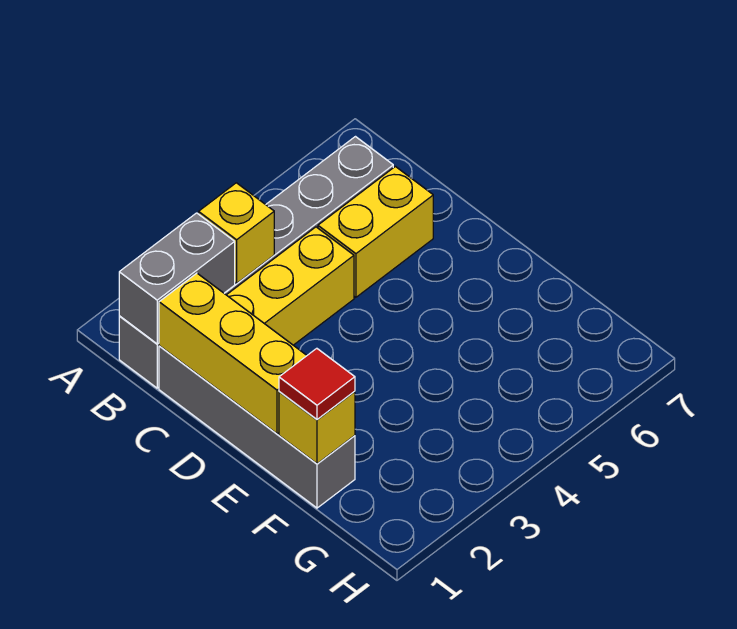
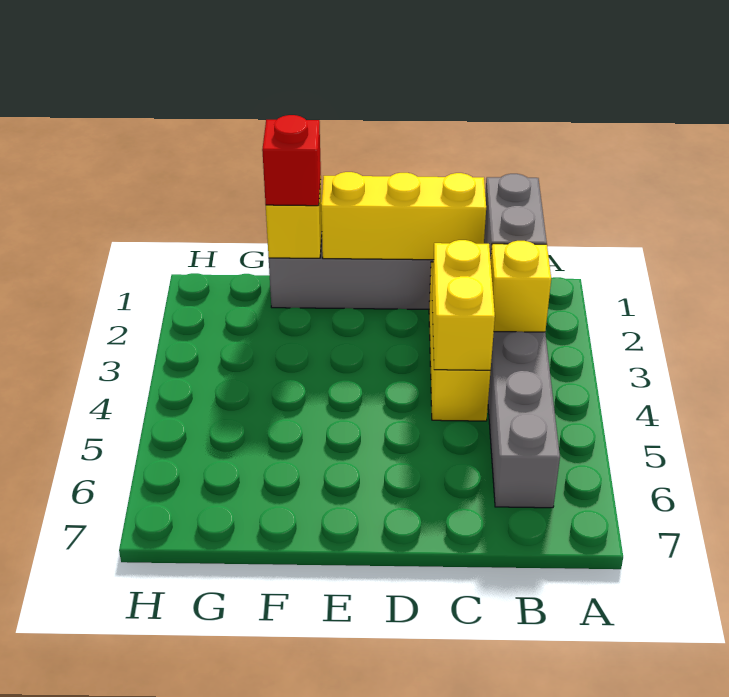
yellow 1x2 brick [318,166,433,297] -> yellow 1x2 brick moved to [432,240,495,370]
red 1x1 tile [279,348,355,419] -> red 1x1 brick [262,115,321,206]

